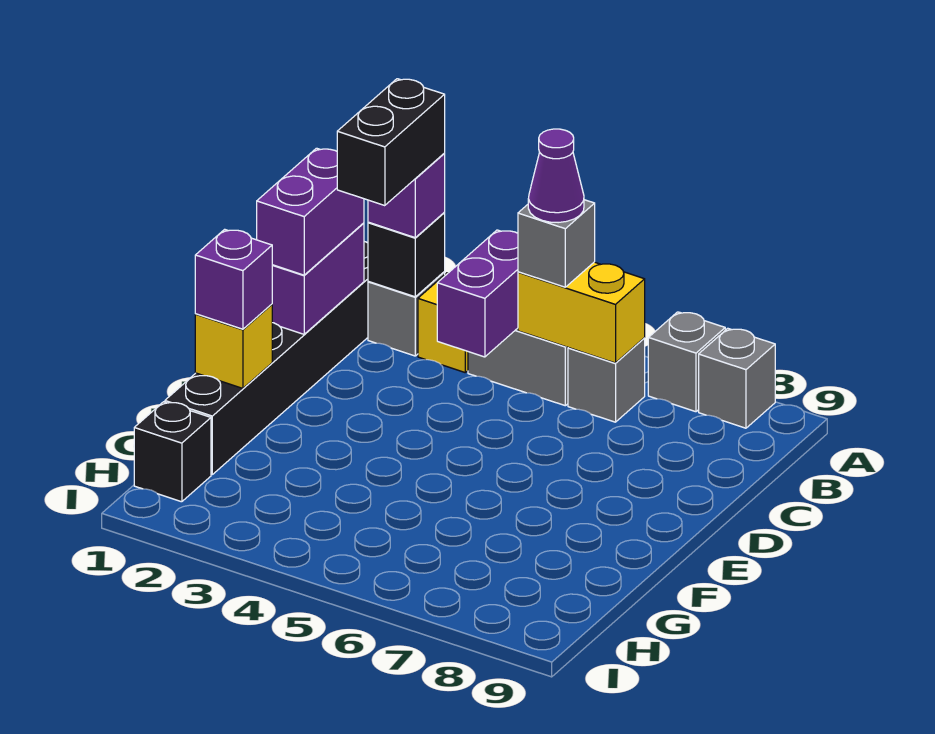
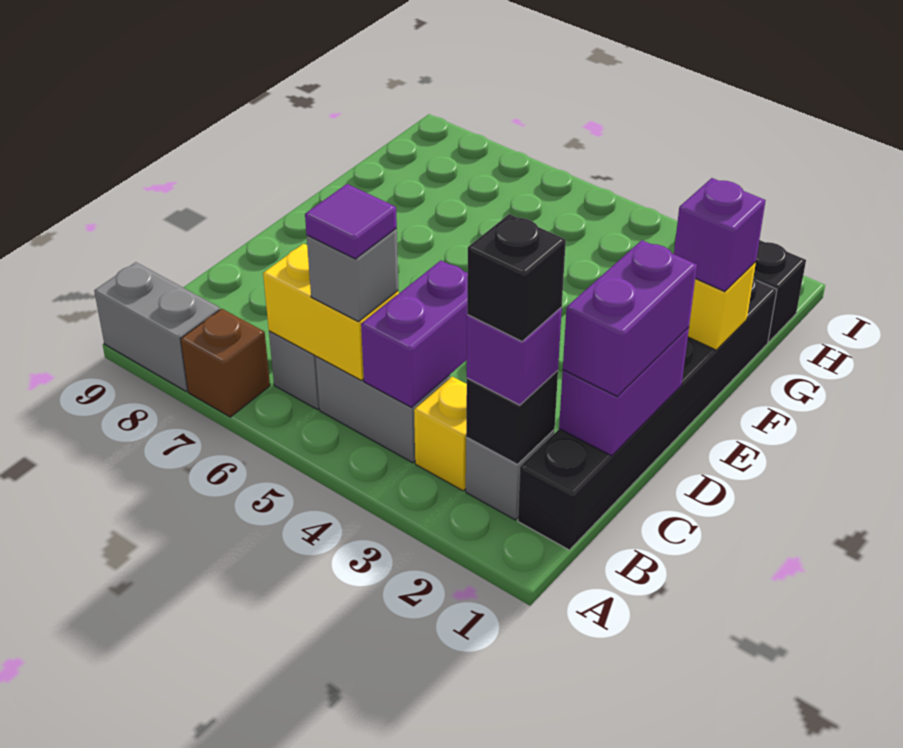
grey 1x1 brick [648,312,725,412] -> brown 1x1 brick [181,309,270,417]
grey 1x1 brick [699,328,775,428] -> grey 1x2 brick [94,262,220,391]
black 1x2 brick [337,79,445,206] -> black 1x1 brick [467,214,566,341]
purple 1x1 cone [528,129,584,223] -> purple 1x1 tile [305,184,397,259]

